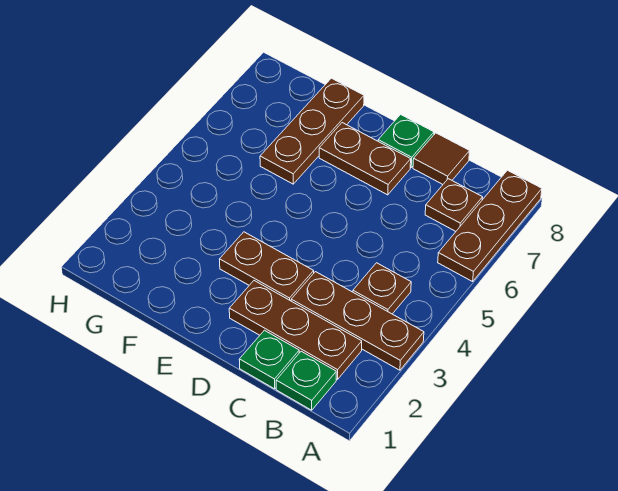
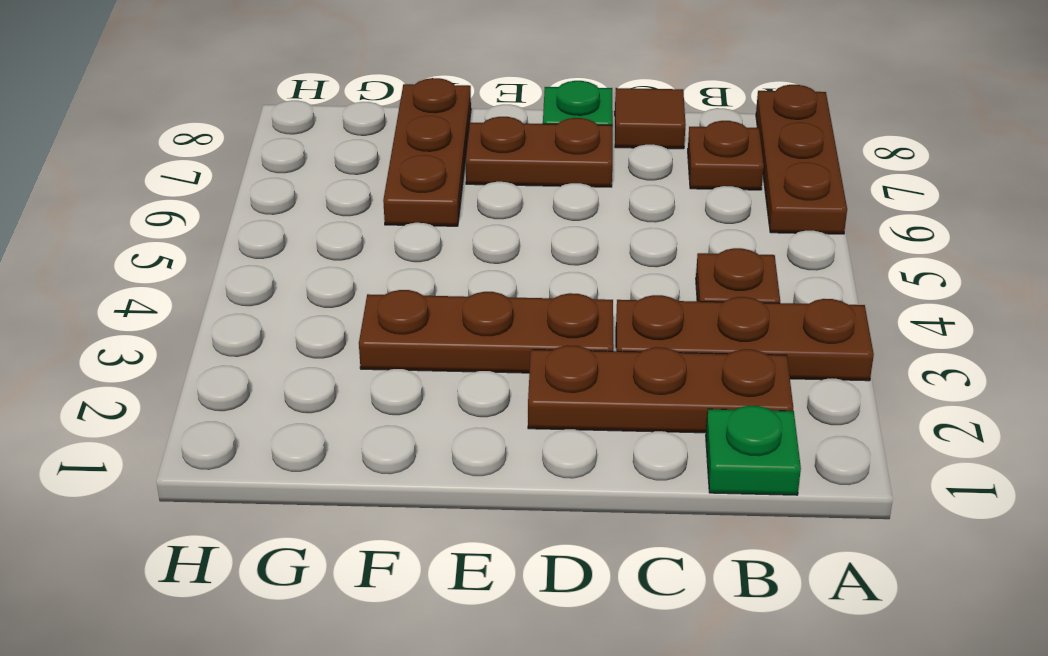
green 1x1 plate [239,330,299,389] -> none
brown 1x2 plate [220,232,314,301] -> brown 1x3 plate [359,290,613,373]

